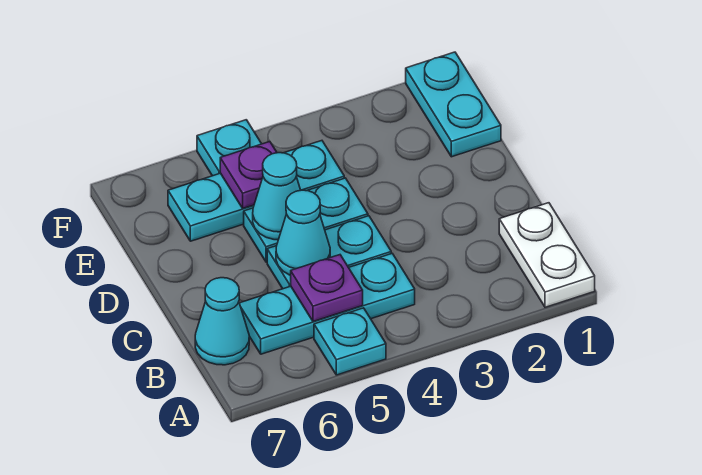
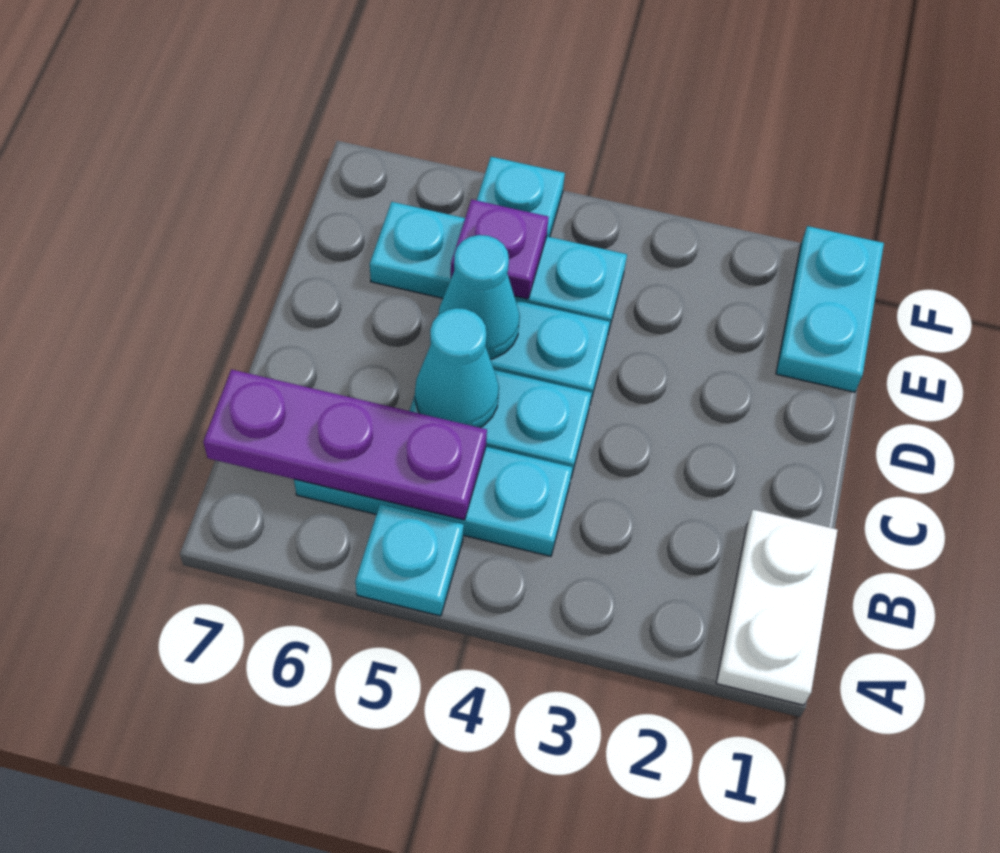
purple 1x1 plate [291,255,363,322] -> purple 1x3 plate [203,369,487,520]
cyan 1x1 cone [195,278,249,365] -> none

